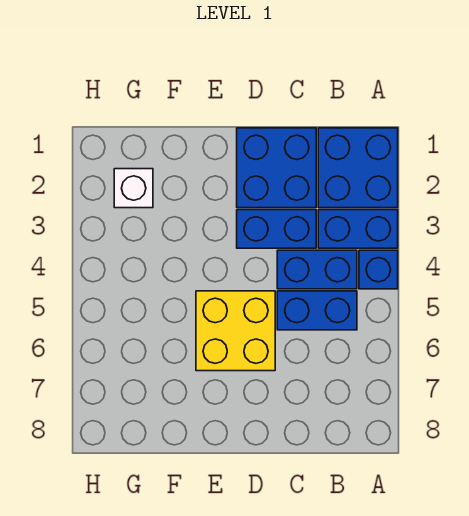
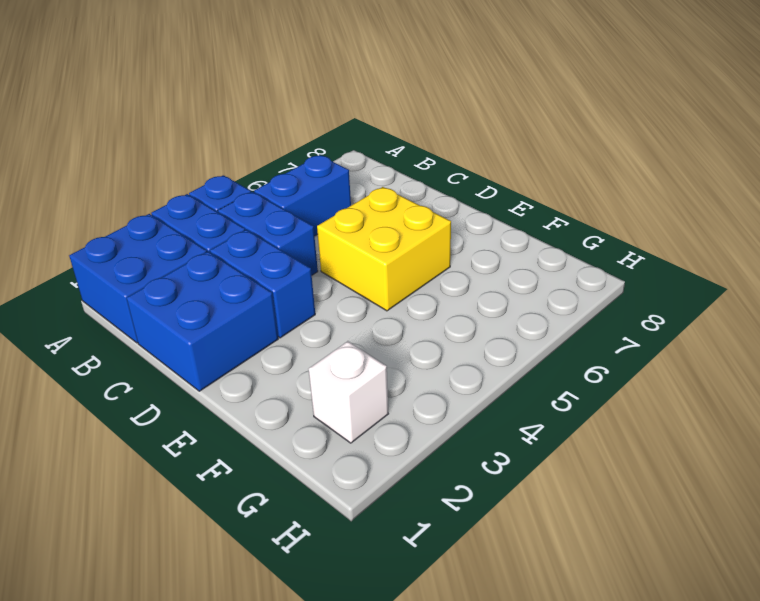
blue 1x2 brick [277,291,357,330] -> blue 1x2 brick turned to [254,155,351,236]

